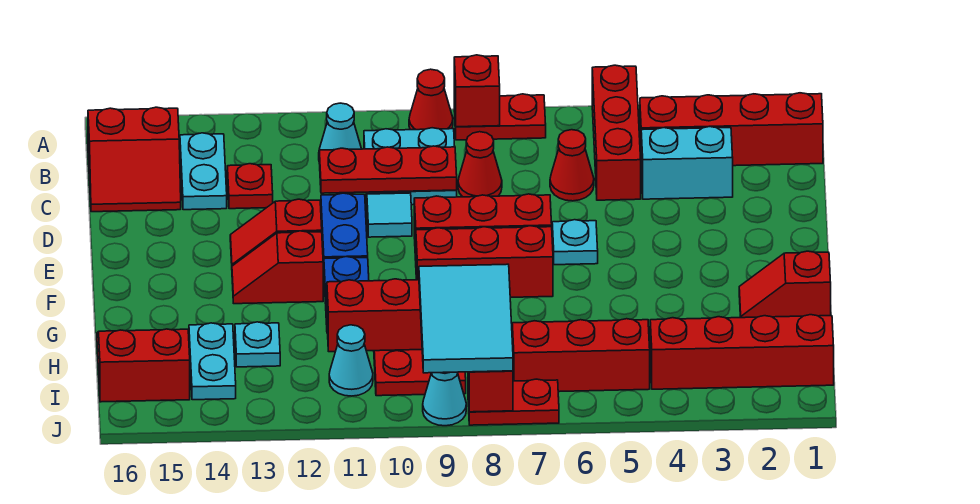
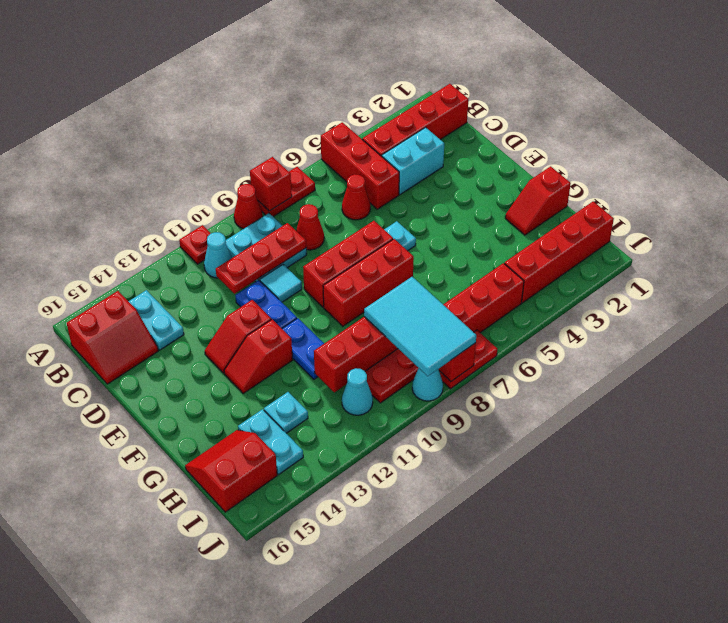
red 1x1 plate [227,164,273,209] -> red 1x1 plate moved to [179,225,211,264]

